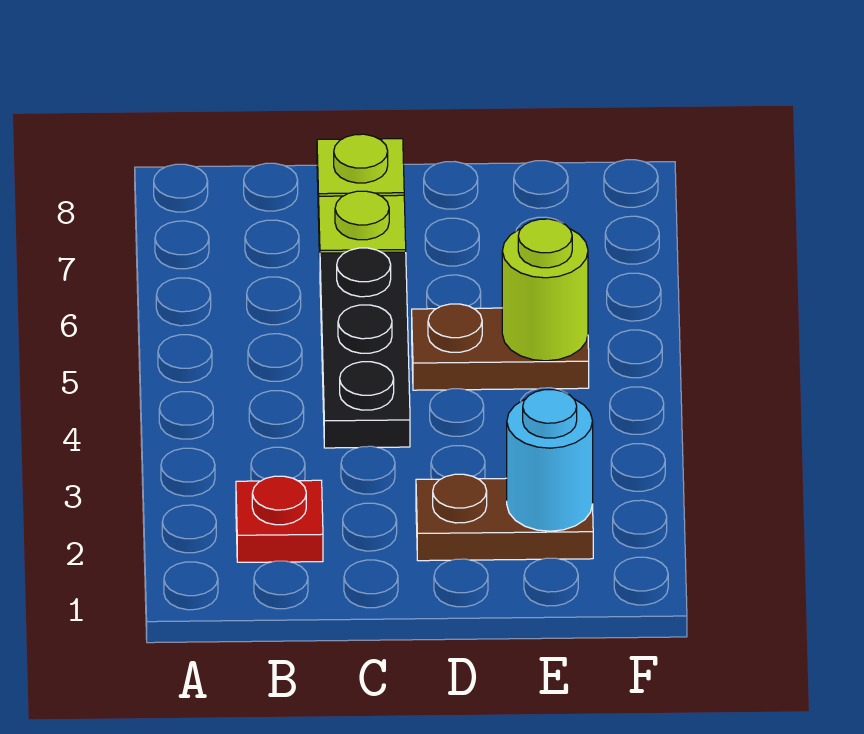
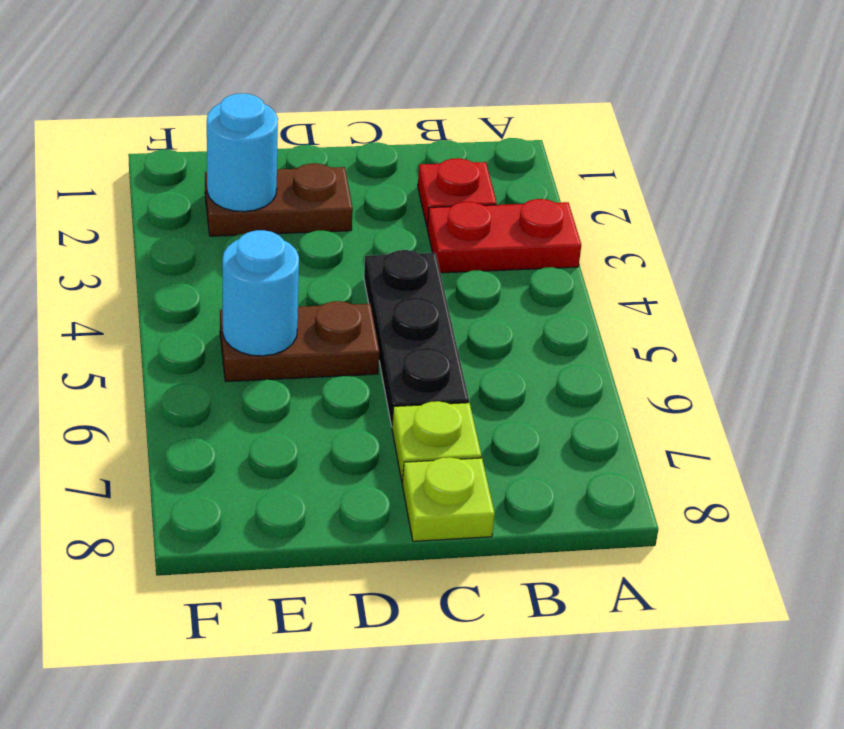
none -> red 1x2 plate [427,199,581,273]
lime 1x1 round brick [502,219,588,361] -> cyan 1x1 round brick [222,230,299,356]

